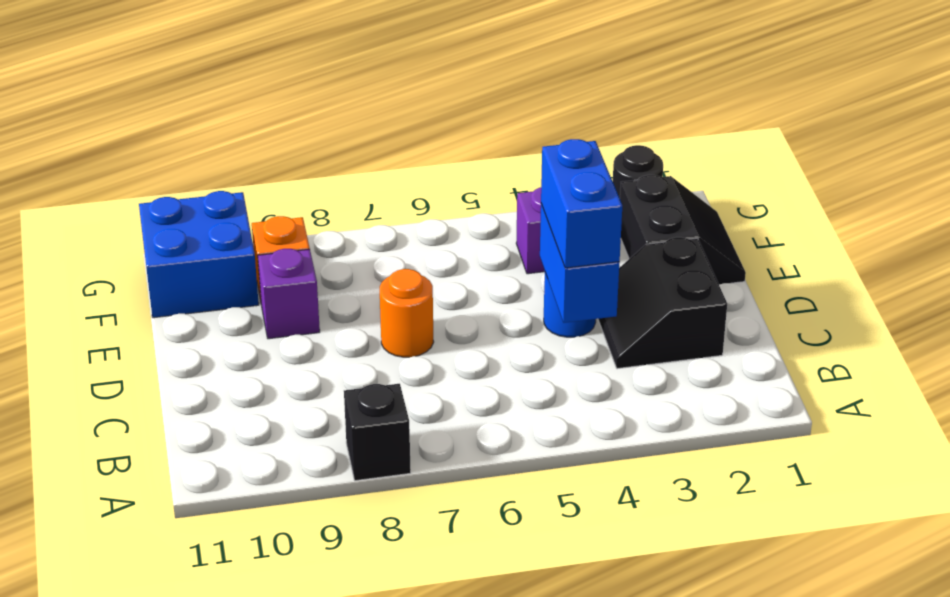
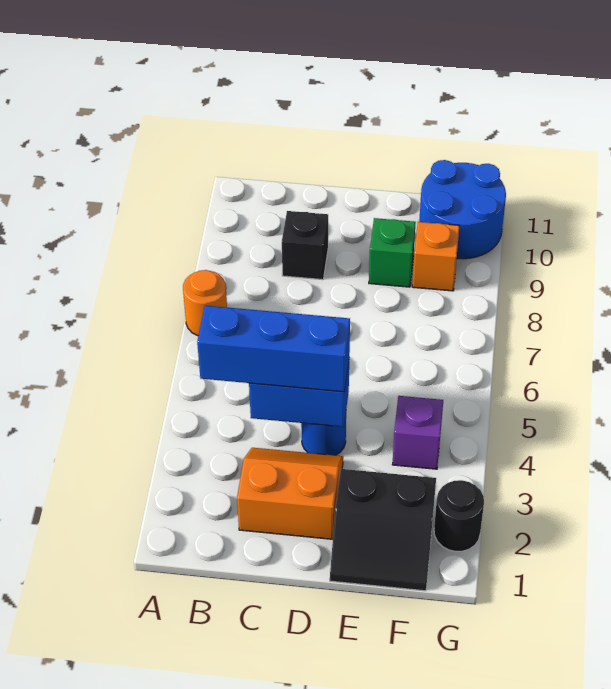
black 1x1 brick [344,384,411,481] -> black 1x1 brick moved to [282,211,328,280]
black 2x2 slope [598,237,727,369] -> orange 2x2 slope [237,448,343,539]
blue 1x2 brick [541,139,622,268] -> blue 1x3 brick [197,306,350,392]
orange 1x1 round brick [380,269,434,357] -> orange 1x1 round brick moved to [183,270,227,336]
purple 1x1 brick [258,249,320,339] -> green 1x1 brick [369,218,416,287]
blue 2x2 brick [139,191,259,318] -> blue 2x2 round brick [419,160,506,259]

